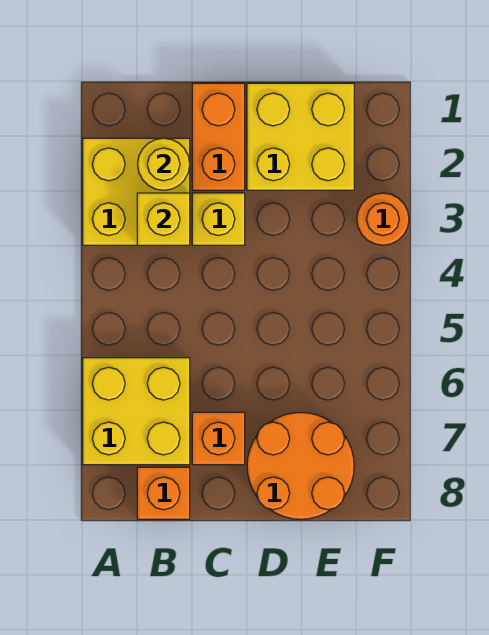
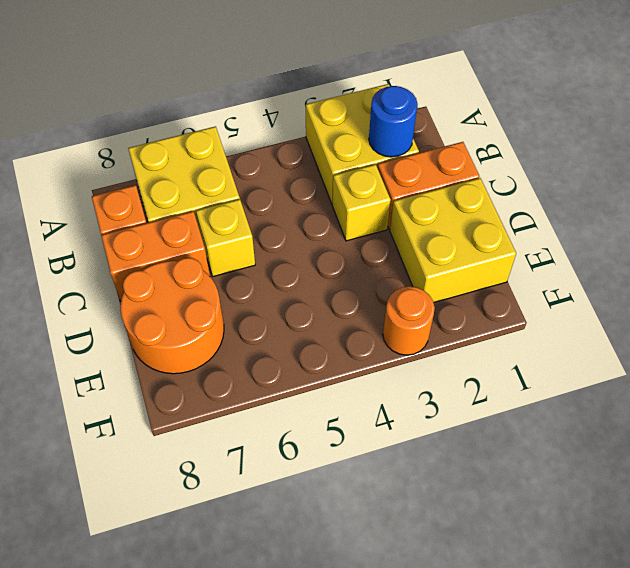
yellow 1x1 round brick [138,138,190,190] -> blue 1x1 round brick [369,86,418,157]
yellow 1x1 brick [137,193,190,245] -> yellow 1x1 brick moved to [196,199,255,277]
orange 1x1 brick [192,412,245,465] -> orange 1x2 brick [101,211,210,301]

